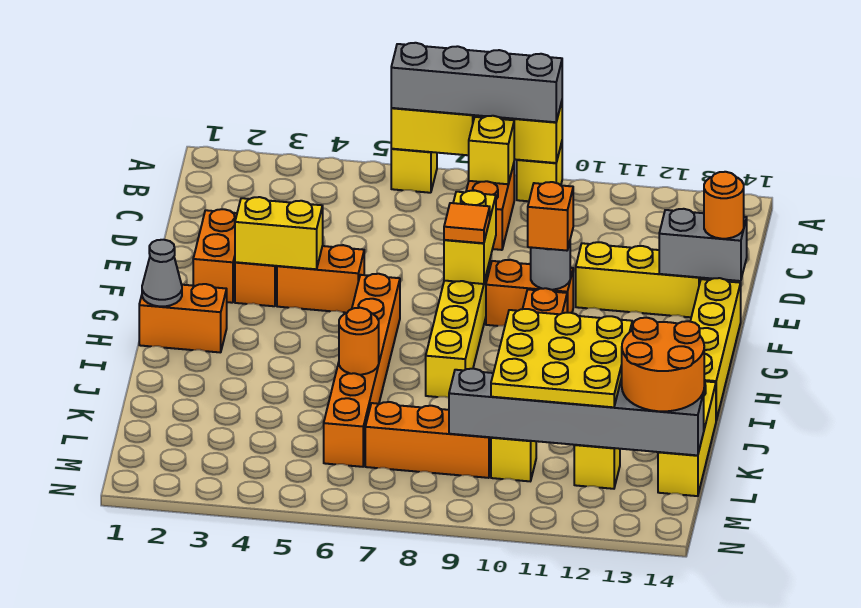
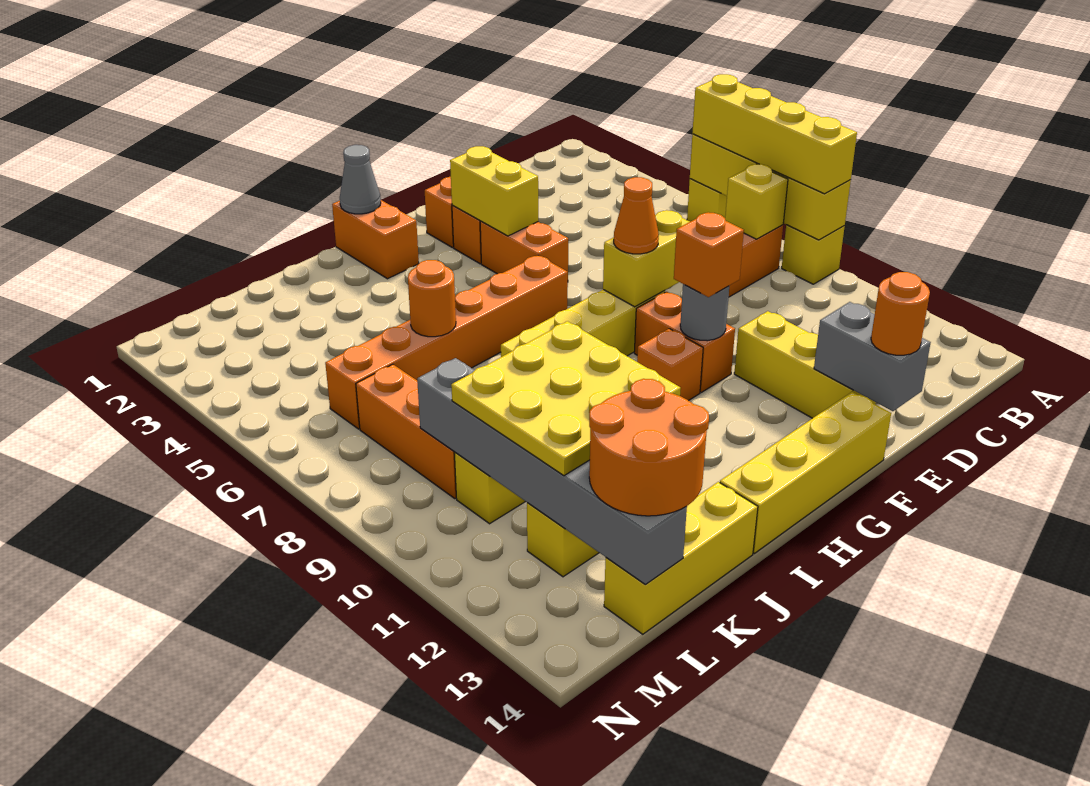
grey 1x4 brick [391,43,562,122] -> yellow 1x4 brick [692,74,857,194]
orange 1x1 tile [444,203,490,243] -> orange 1x1 cone [614,177,659,254]

